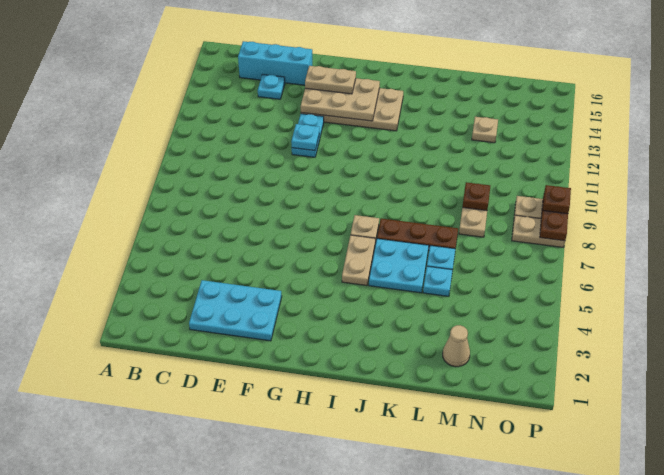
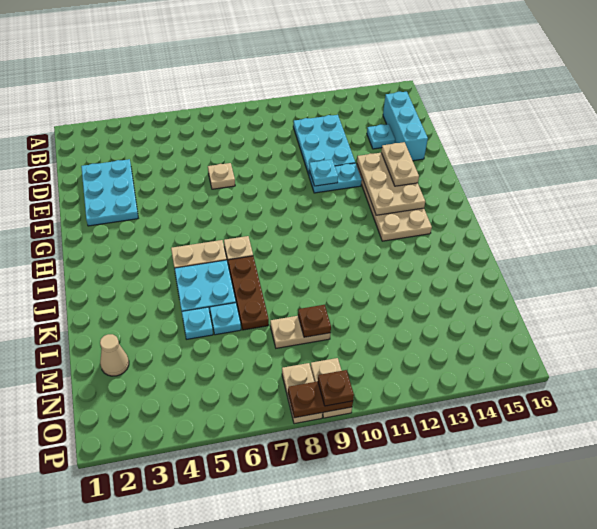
none -> cyan 2x3 plate [293,115,355,175]
tan 1x1 plate [472,117,498,143] -> tan 1x1 plate moved to [208,163,235,189]

